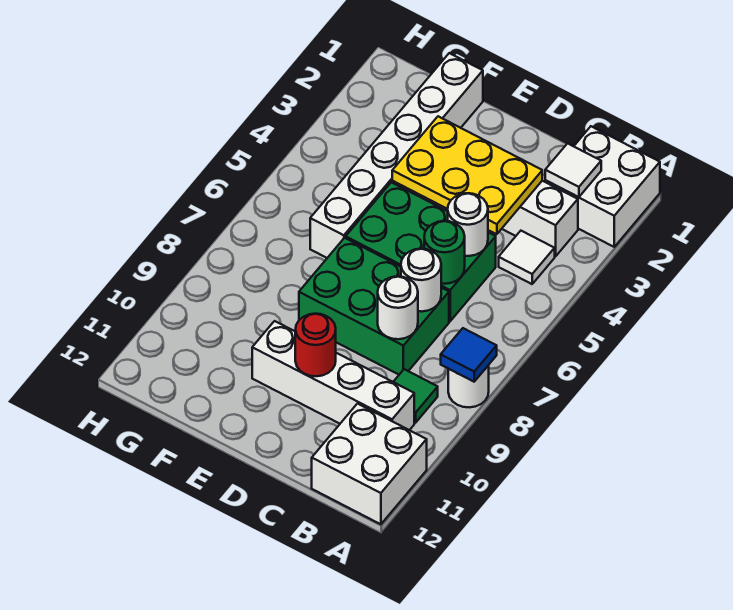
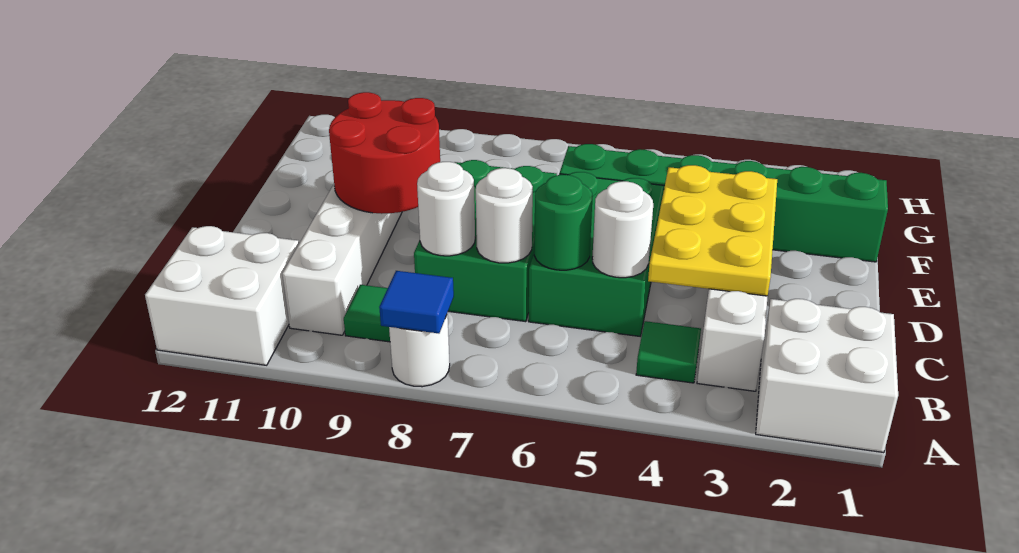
white 1x1 tile [545,143,601,197] -> none
white 1x1 tile [499,231,555,284] -> green 1x1 tile [636,321,701,383]
red 1x1 round brick [295,314,336,376] -> red 2x2 round brick [329,92,440,214]
white 1x6 brick [310,53,483,258] -> green 1x6 brick [560,144,888,262]

